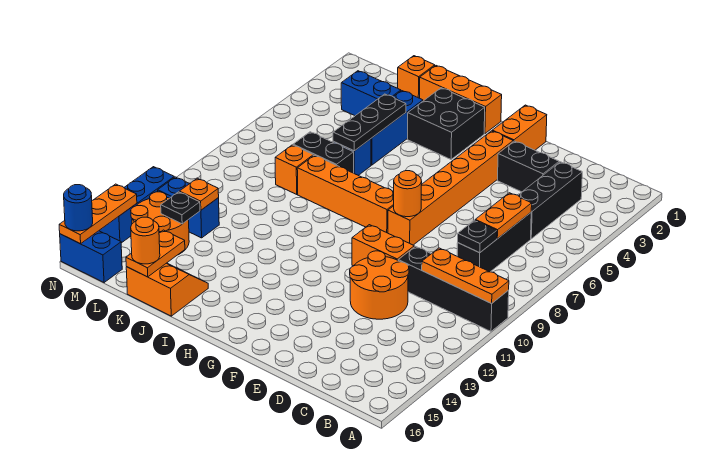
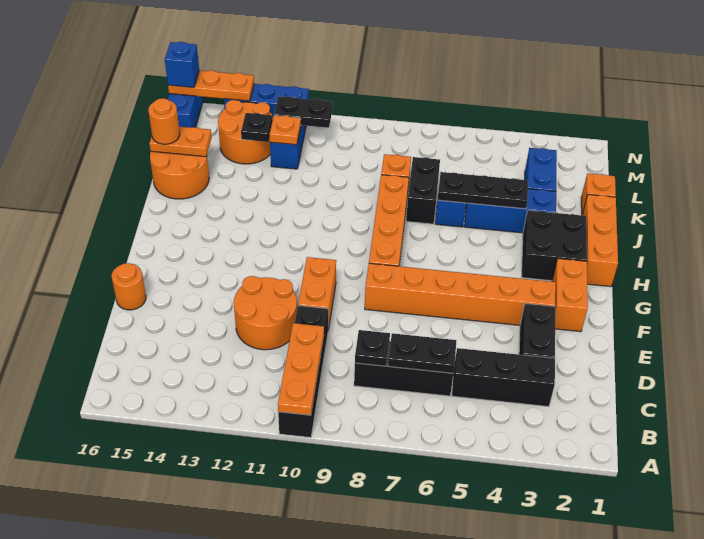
orange 1x2 plate [475,193,532,239] -> black 1x2 plate [388,333,456,373]
orange 1x2 brick [492,105,547,150] -> orange 1x2 brick turned to [552,258,588,332]
orange 1x1 round brick [394,171,422,217] -> orange 1x1 round brick moved to [112,263,146,310]
orange 2x2 slope [126,263,208,316] -> orange 2x2 round brick [150,151,209,199]
none -> black 1x2 plate [274,96,333,128]
blue 1x1 round brick [64,185,93,231] -> blue 1x1 brick [165,42,199,88]

